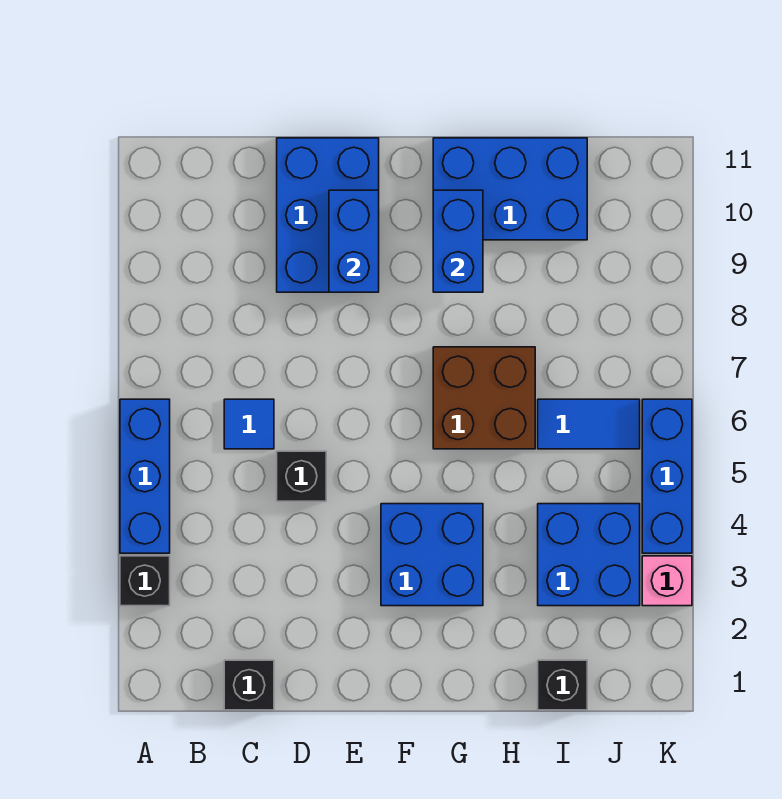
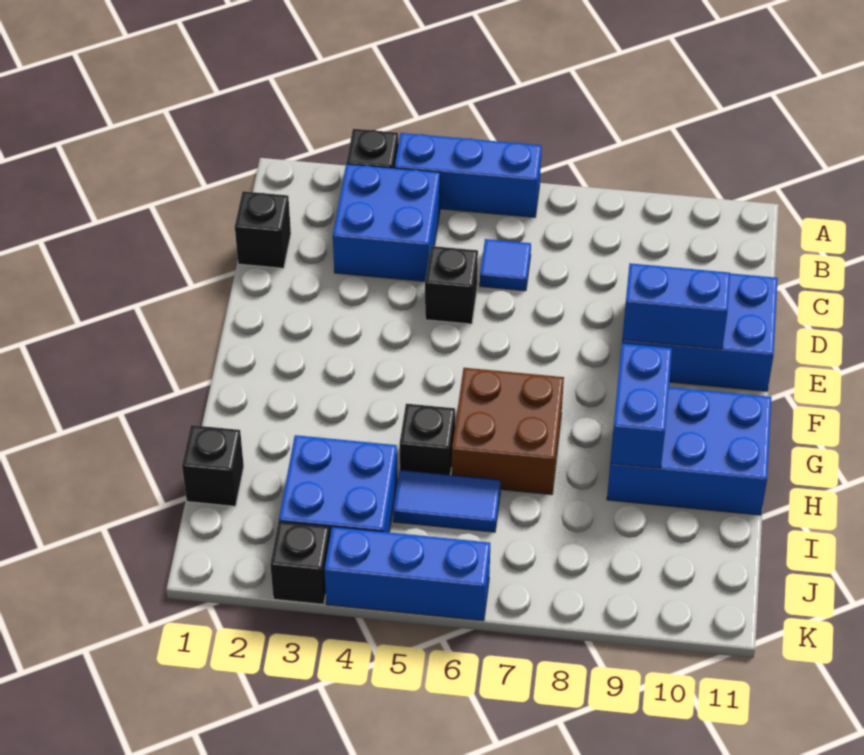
blue 2x2 brick [381,504,483,606] -> blue 2x2 brick moved to [333,164,440,281]
blue 1x2 brick [433,190,483,292] -> blue 1x2 brick turned to [610,344,672,468]
blue 2x3 brick [433,138,587,240] -> blue 2x3 brick turned to [607,387,771,515]
none -> black 1x1 brick [400,404,455,475]
blue 1x2 tile [538,399,640,449] -> blue 1x2 tile turned to [393,470,501,532]
pink 1x1 brick [642,556,692,606] -> black 1x1 brick [270,521,330,604]

